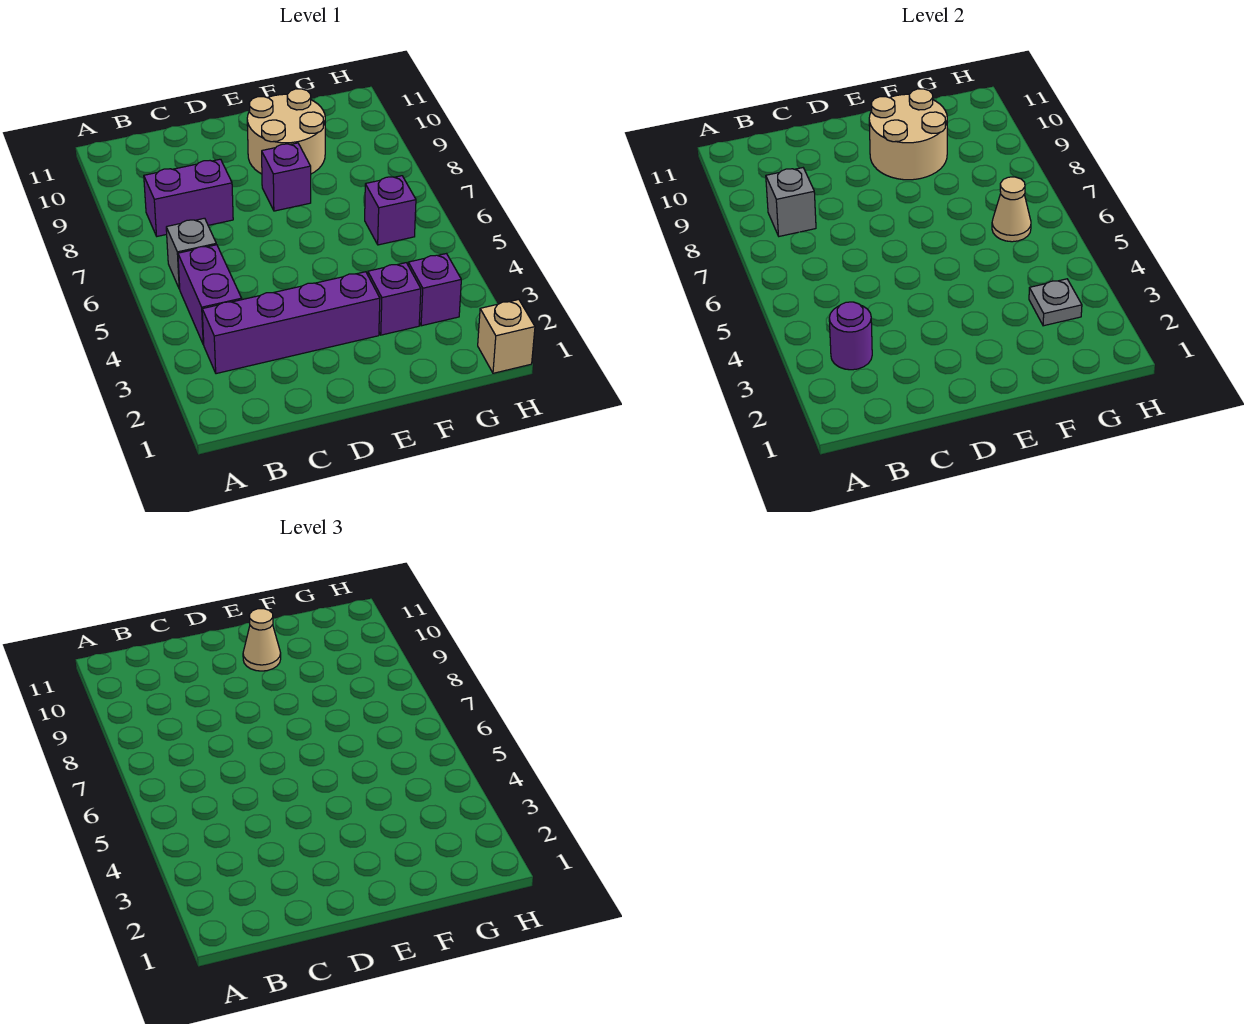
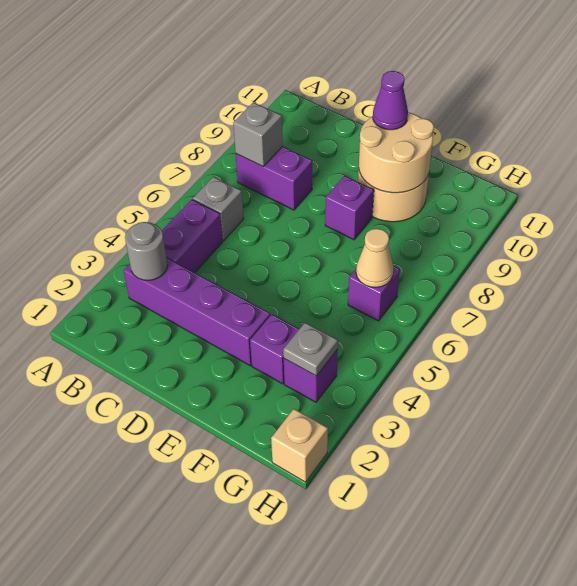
purple 1x1 round brick [829,302,872,370] -> grey 1x1 round brick [125,222,168,280]
tan 1x1 cone [243,609,281,671] -> purple 1x1 cone [373,71,408,130]

